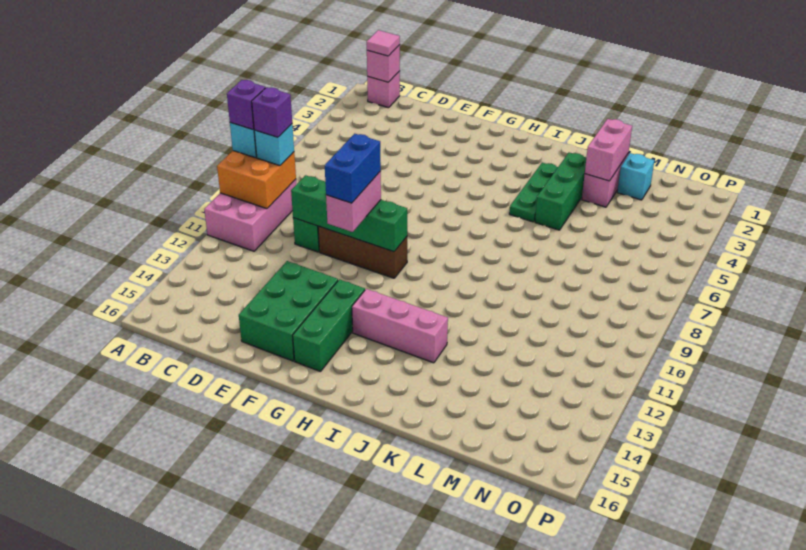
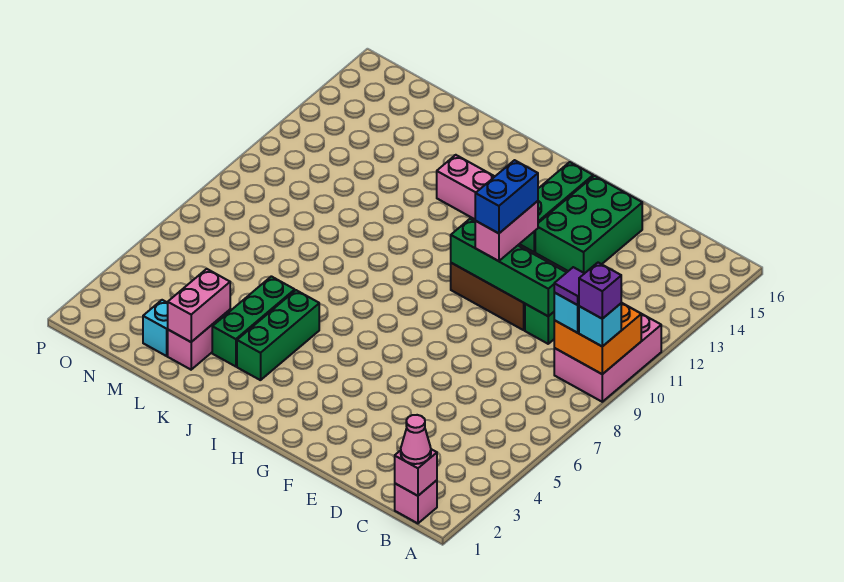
pink 1x1 tile [367,30,400,56] -> pink 1x1 cone [401,415,431,464]
purple 1x1 brick [252,87,292,137] -> purple 1x1 tile [554,267,585,305]
green 1x3 plate [509,163,558,222] -> green 1x3 brick [237,290,319,380]

